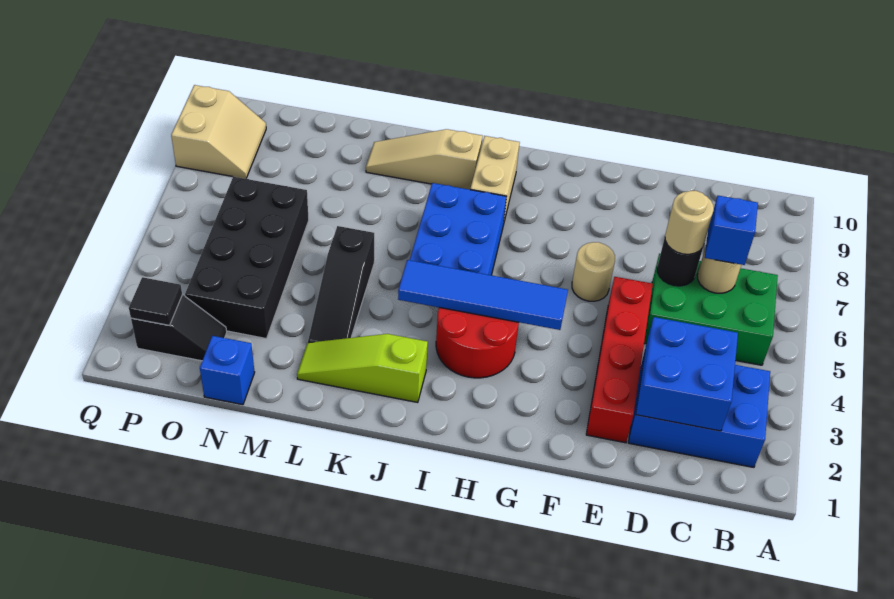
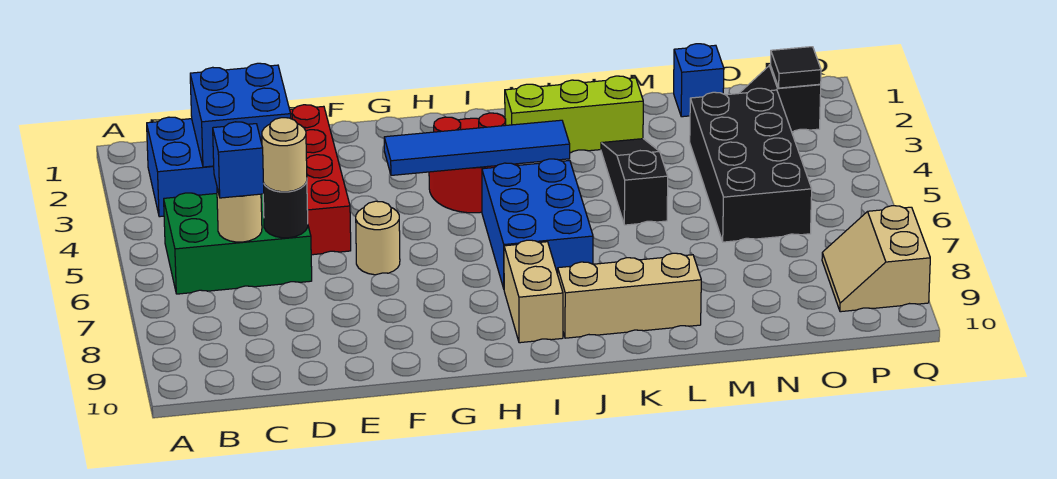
lime 1x3 slope [297,334,428,403] -> lime 1x3 brick [505,76,643,152]
tan 1x3 slope [366,129,483,190] -> tan 1x3 brick [558,253,701,338]

